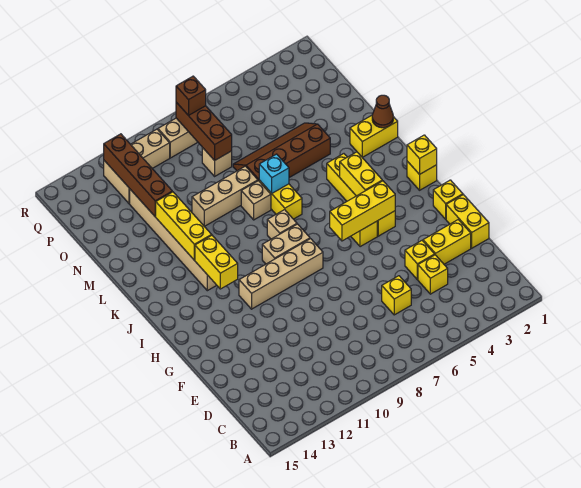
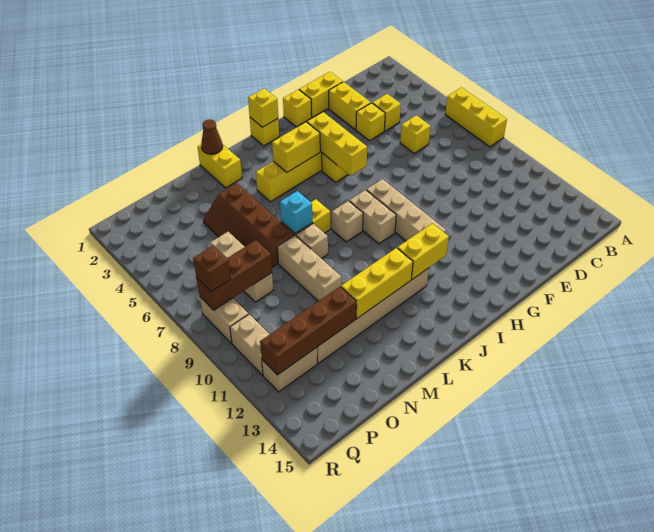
none -> yellow 1x3 brick [445,88,507,147]
tan 1x1 brick [202,147,232,176] -> tan 1x3 brick [210,232,273,302]

